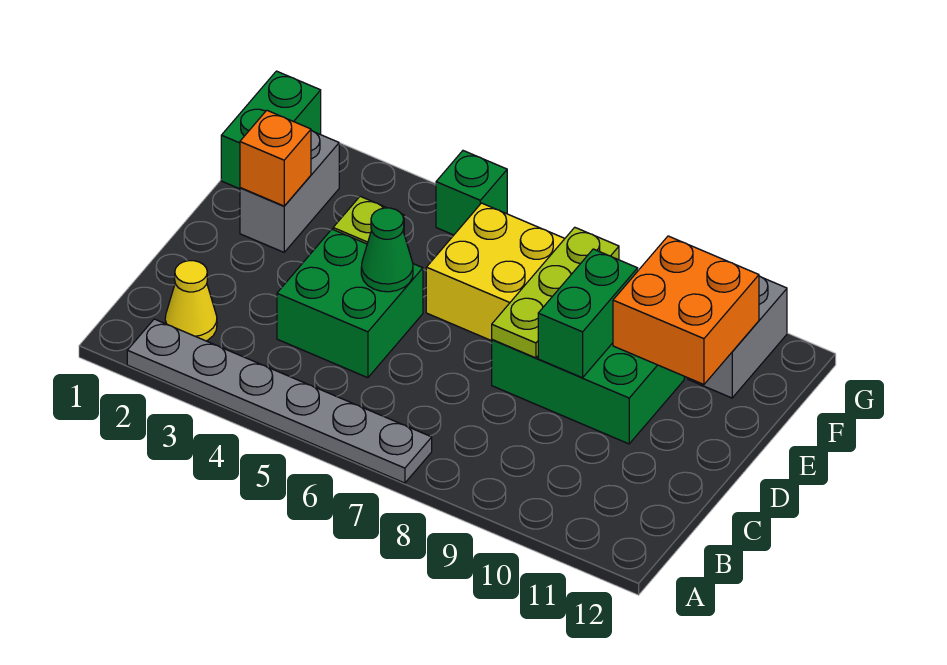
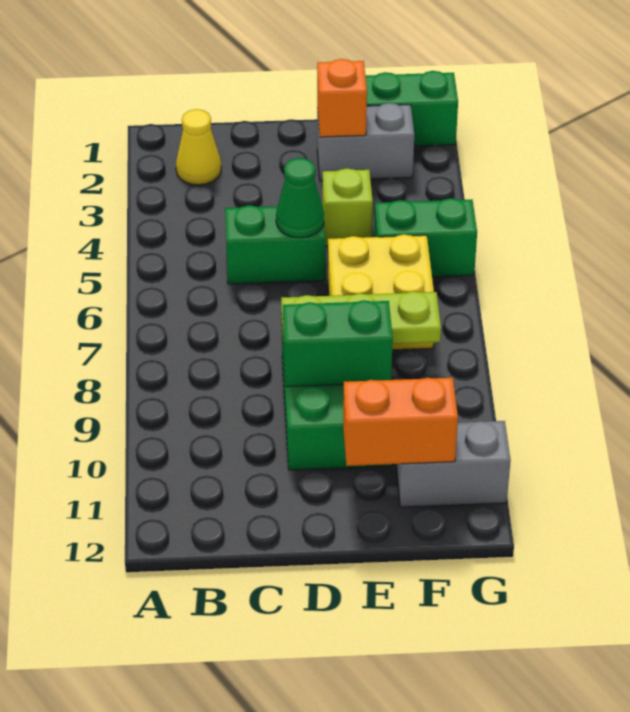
grey 1x6 plate [127,319,432,483] -> none
green 2x2 brick [277,229,423,378] -> green 1x2 brick [225,205,325,284]
orange 2x2 brick [613,236,759,384] -> orange 1x2 brick [343,378,458,466]
green 1x1 brick [436,151,507,235] -> green 1x2 brick [374,198,477,277]

